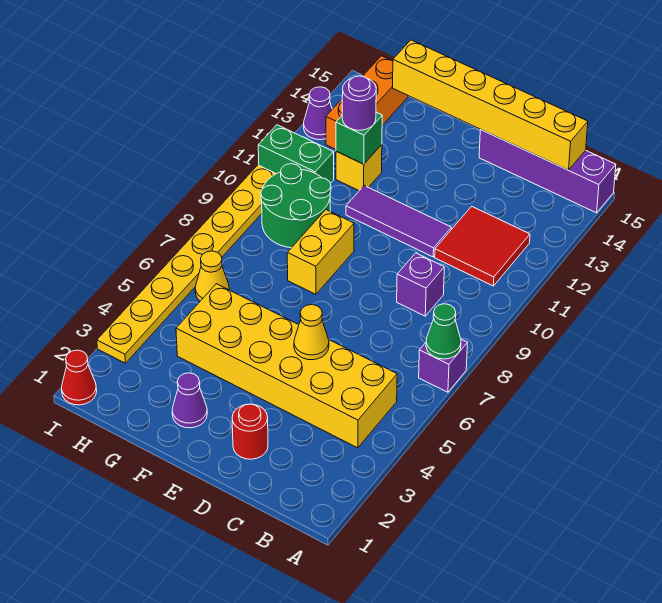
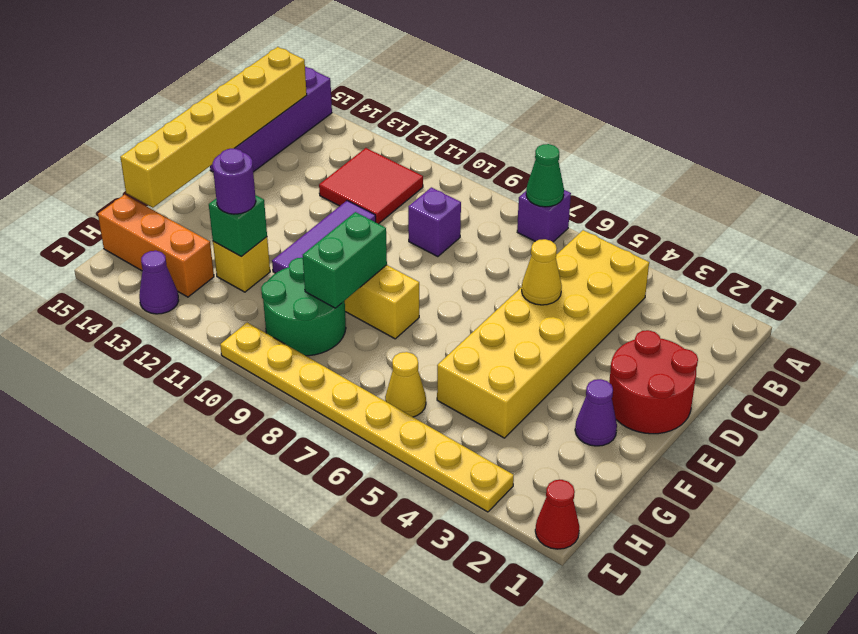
red 1x1 round brick [232,404,268,459] -> red 2x2 round brick [609,330,698,434]
green 1x2 brick [258,125,334,183] -> green 1x2 brick moved to [303,212,387,308]

